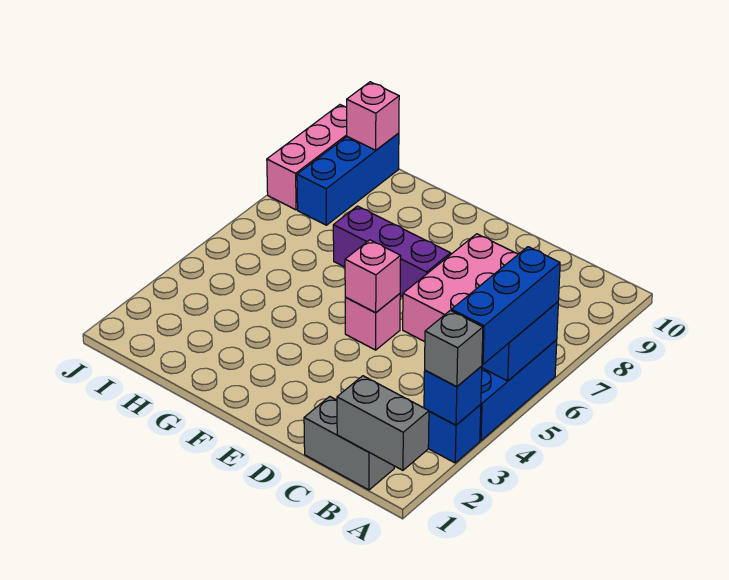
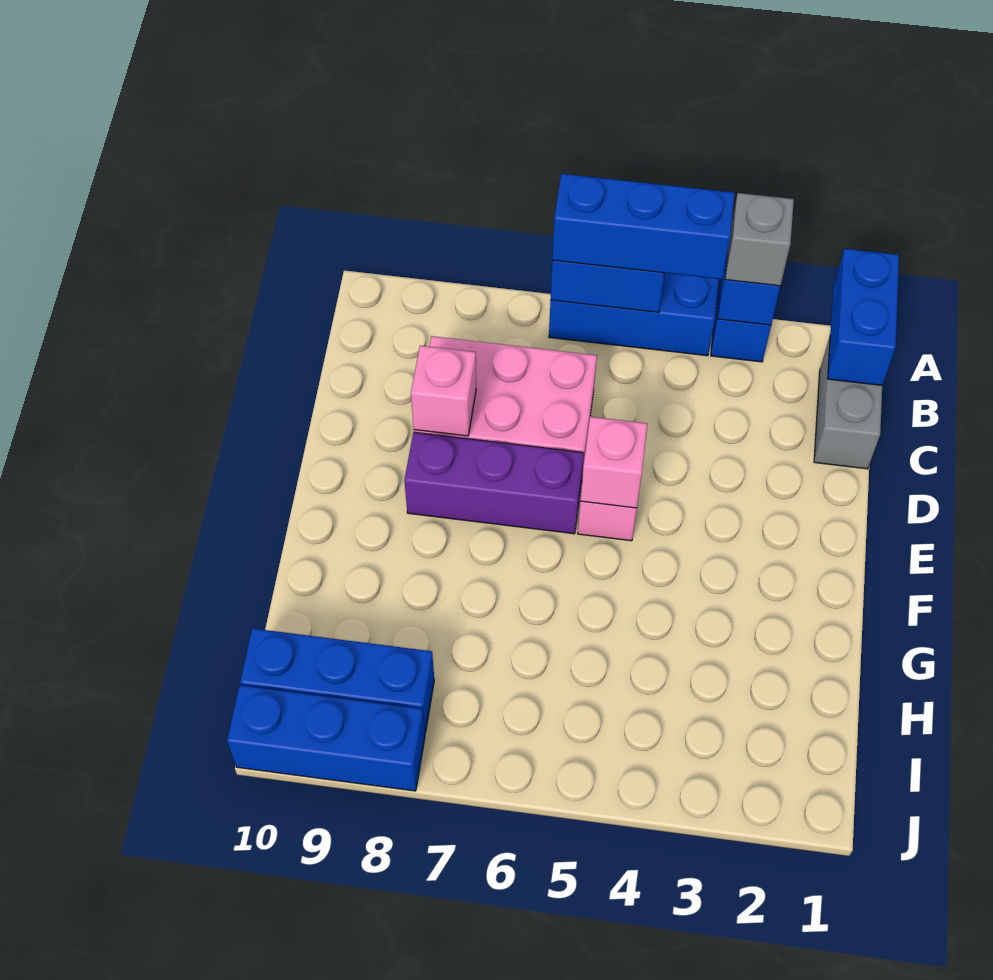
grey 1x2 brick [337,376,429,470] -> blue 1x2 brick [828,249,899,385]
purple 1x3 brick [333,206,451,297] -> purple 1x3 brick turned to [404,432,584,534]
pink 1x1 brick [347,82,399,150] -> pink 1x1 brick moved to [411,346,476,436]
pink 1x3 brick [267,105,347,210] -> blue 1x3 brick [227,685,425,791]

